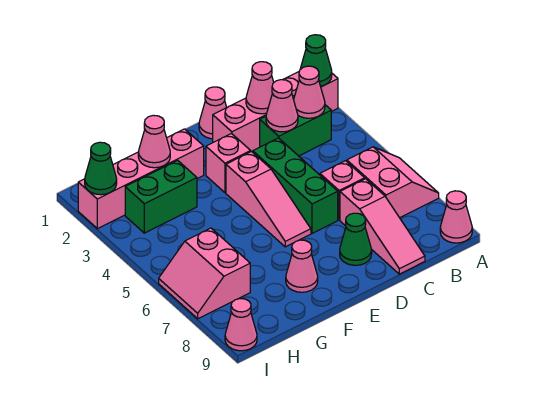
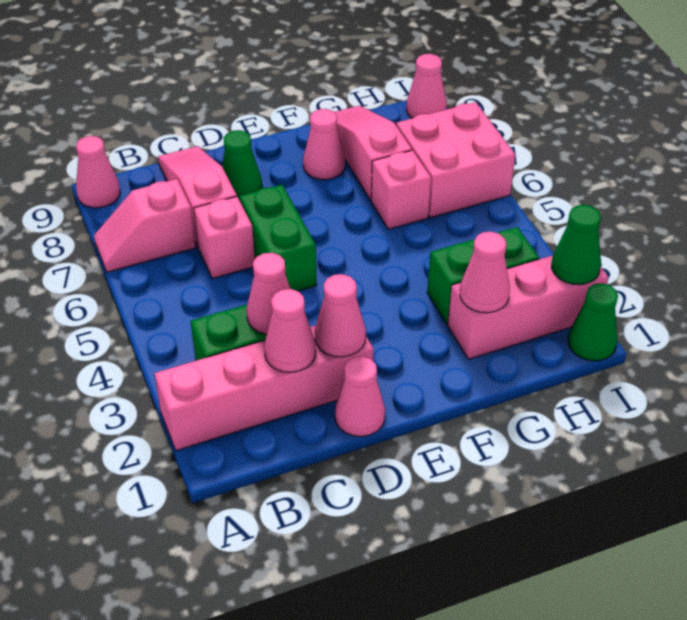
green 1x1 cone [300,35,332,86] -> green 1x1 cone moved to [568,283,618,361]
pink 2x2 slope [347,147,439,218] -> pink 1x2 slope [94,179,196,272]
pink 1x1 cone [294,66,325,118] -> pink 1x1 cone moved to [315,274,366,357]
green 1x3 brick [253,138,338,233] -> green 1x2 brick [240,185,317,291]
pink 1x1 brick [206,134,251,193] -> pink 1x1 brick moved to [371,150,431,229]
pink 1x3 slope [226,151,311,247] -> pink 1x3 slope moved to [334,106,412,200]
pink 1x4 brick [78,129,204,229] -> pink 1x3 brick [448,255,609,359]
pink 2x2 slope [159,228,250,319] -> pink 2x2 brick [396,102,515,218]

